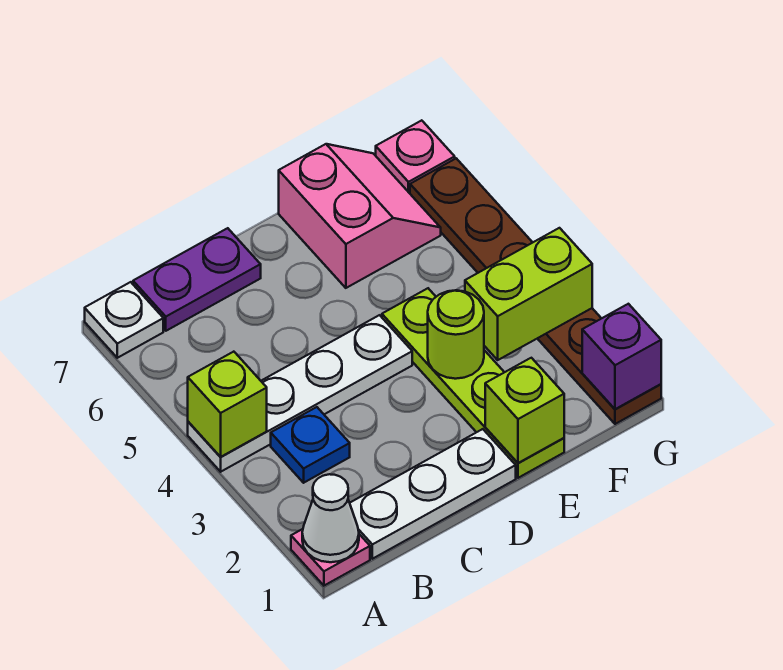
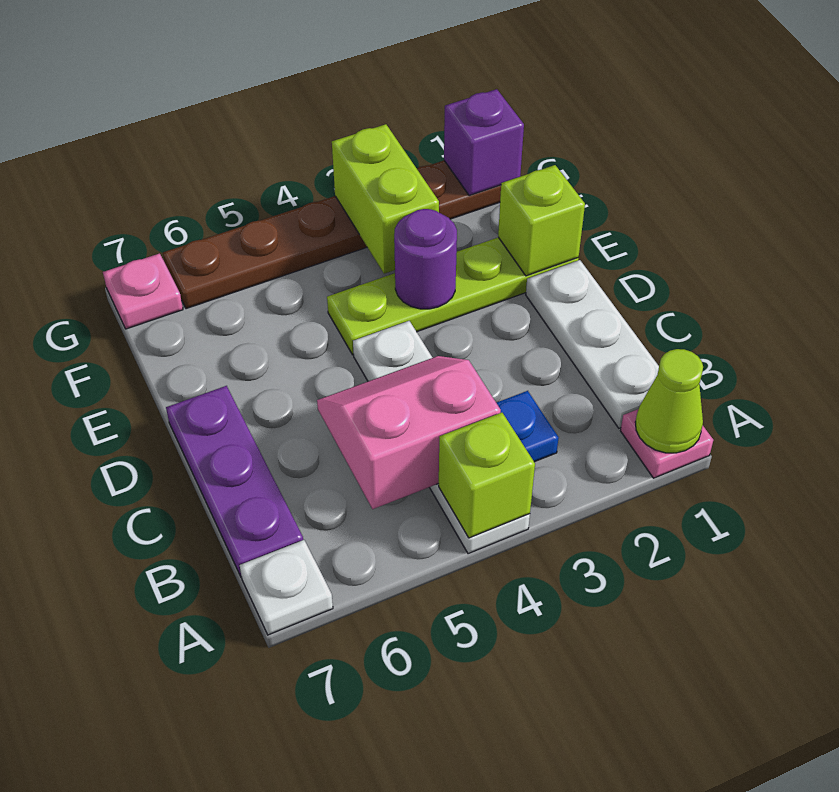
white 1x1 cone [302,474,359,562] -> lime 1x1 cone [635,349,703,453]
purple 1x2 plate [133,228,261,331] -> purple 1x3 plate [166,386,303,577]
lime 1x1 round brick [428,290,484,379] -> purple 1x1 round brick [394,209,457,309]
pink 2x2 slope [279,144,441,288] -> pink 2x2 slope moved to [317,356,501,509]

